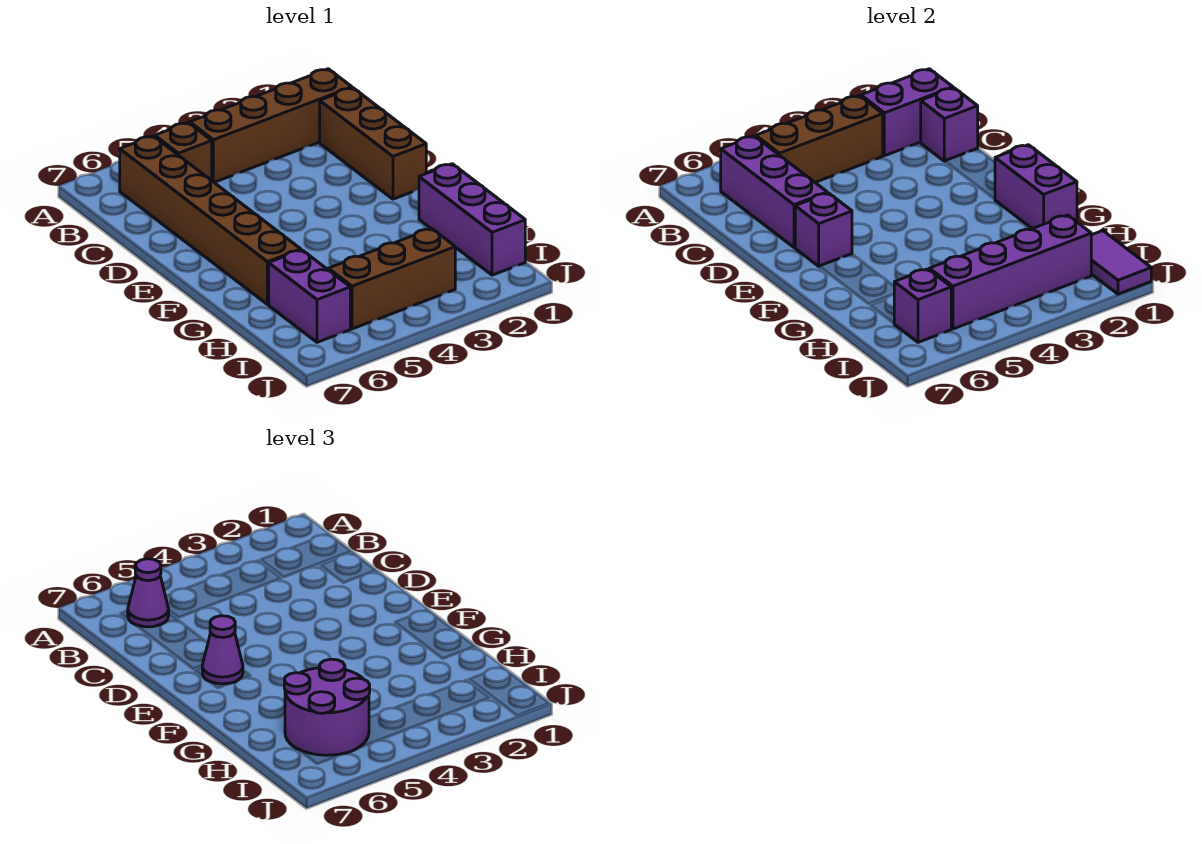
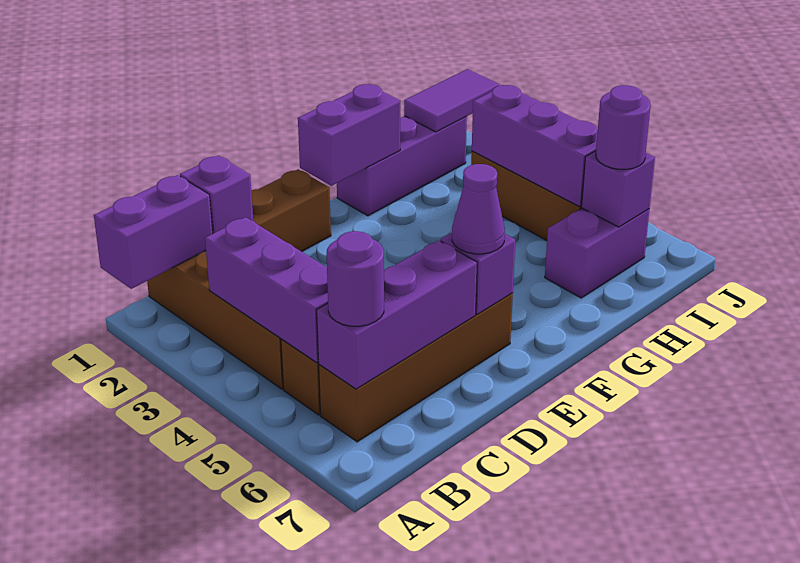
purple 1x2 brick [861,69,953,156] -> purple 1x2 brick turned to [94,175,213,289]
brown 1x3 brick [756,96,883,182] -> purple 1x3 brick [205,217,328,363]
brown 1x6 brick [120,136,301,304] -> brown 1x4 brick [319,293,513,442]
purple 1x1 cone [128,559,169,627] -> purple 1x1 round brick [327,231,384,326]
purple 2x2 round brick [284,659,370,755] -> purple 1x1 round brick [596,85,651,169]
purple 1x4 brick [929,215,1091,329] -> purple 1x3 brick [472,85,598,207]

